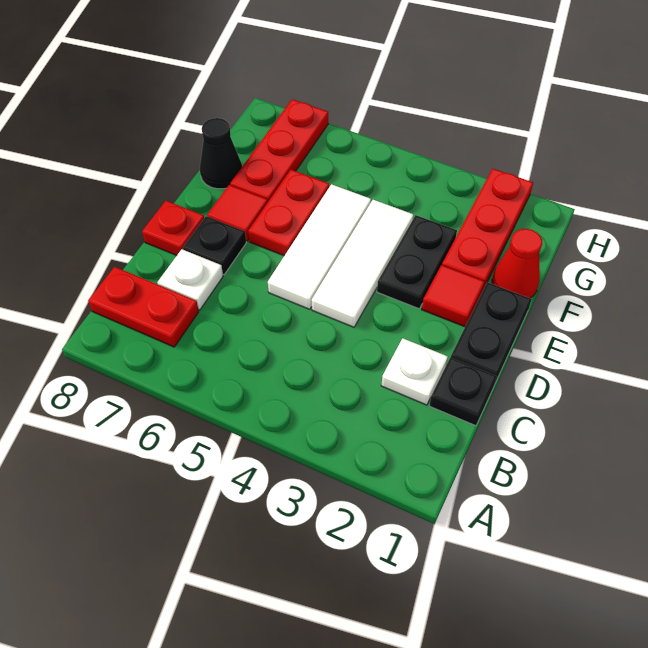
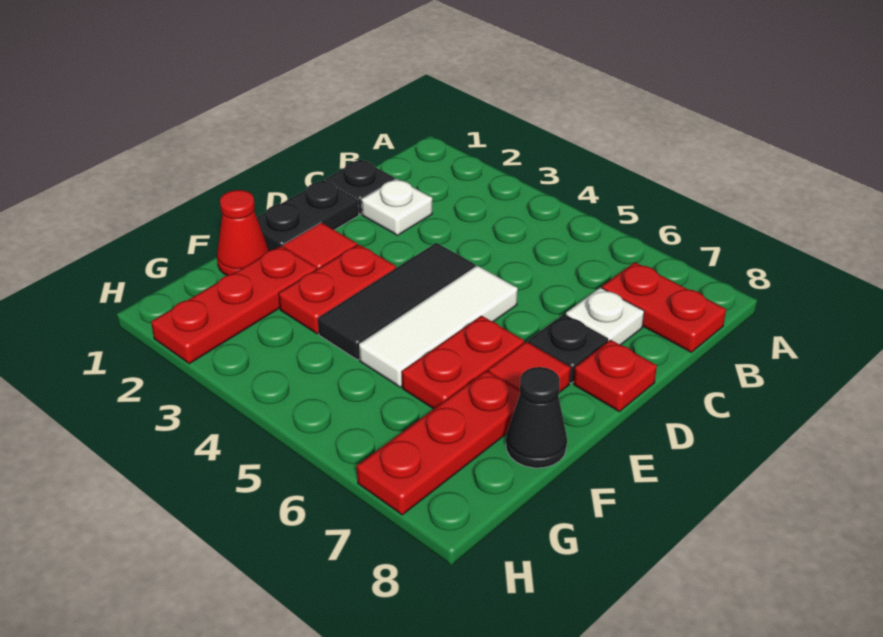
white 1x3 tile [312,200,413,327] -> black 1x3 tile [318,243,475,360]
black 1x2 plate [377,215,457,309] -> red 1x2 plate [279,244,396,334]

